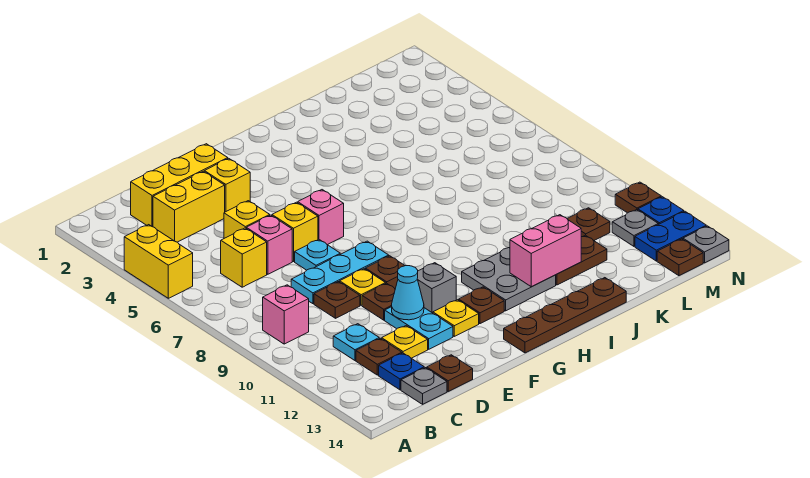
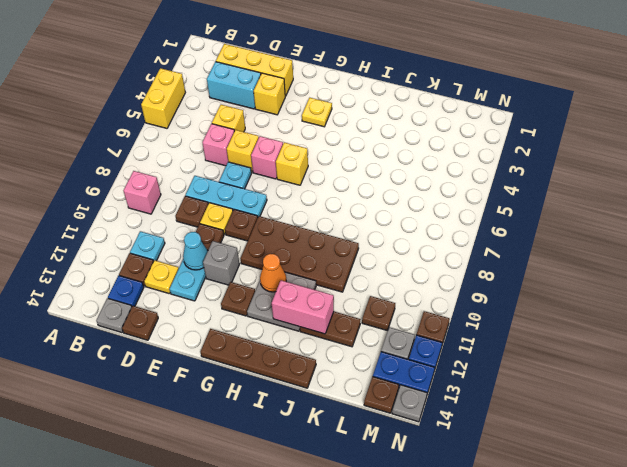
yellow 1x2 brick [153,171,225,242] -> cyan 1x2 brick [207,62,261,109]
yellow 1x1 brick [221,228,267,287] -> yellow 1x1 brick moved to [276,142,308,185]
yellow 1x1 plate [433,300,479,336] -> yellow 1x1 plate moved to [302,98,332,127]
none -> brown 2x4 plate [240,216,359,292]
none -> orange 1x1 cone [260,254,286,292]

